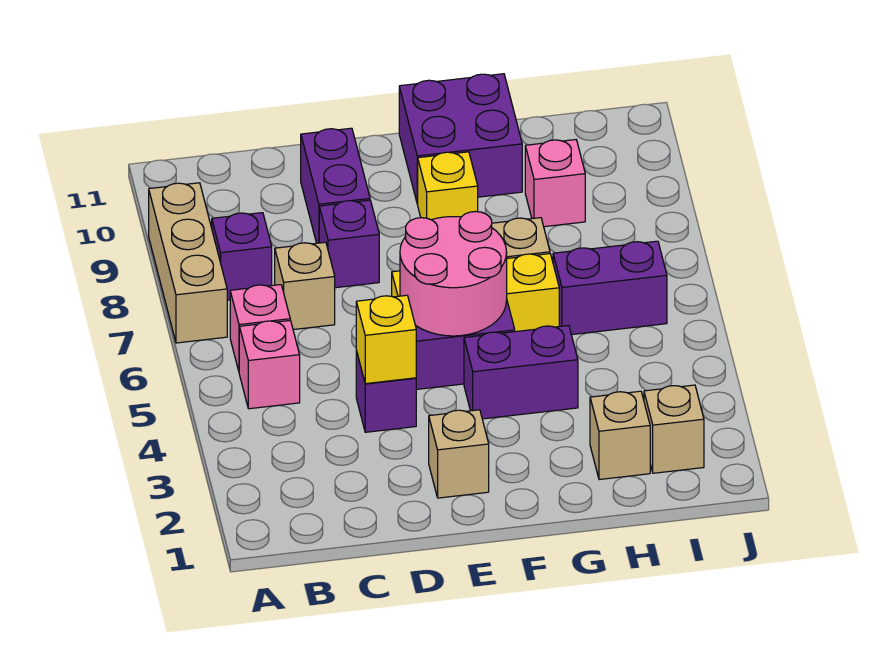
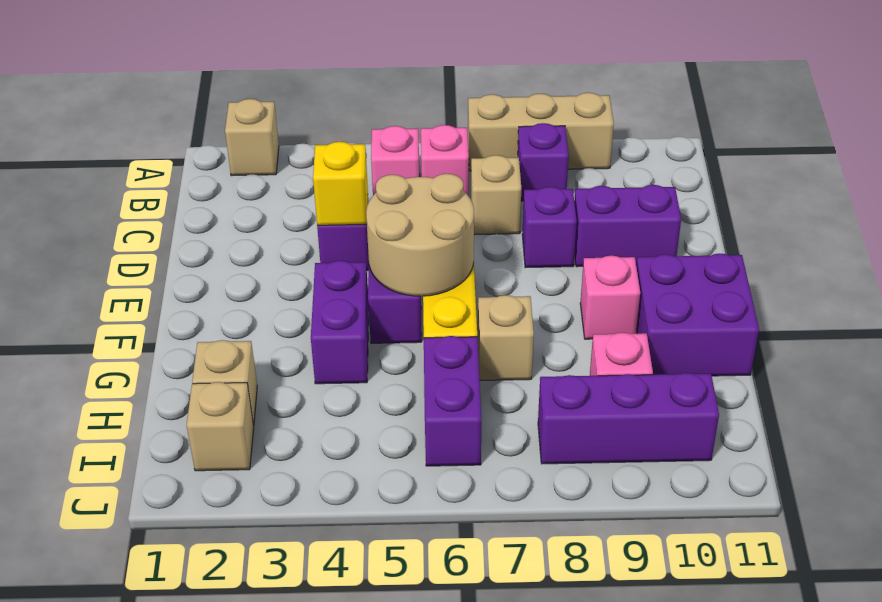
tan 1x1 brick [429,410,489,498] -> tan 1x1 brick moved to [225,99,279,176]
pink 2x2 round brick [400,212,507,336] -> tan 2x2 round brick [366,174,474,296]
yellow 1x1 brick [418,152,478,220] -> pink 1x1 brick [580,256,640,339]
none -> purple 1x3 brick [538,373,719,464]

